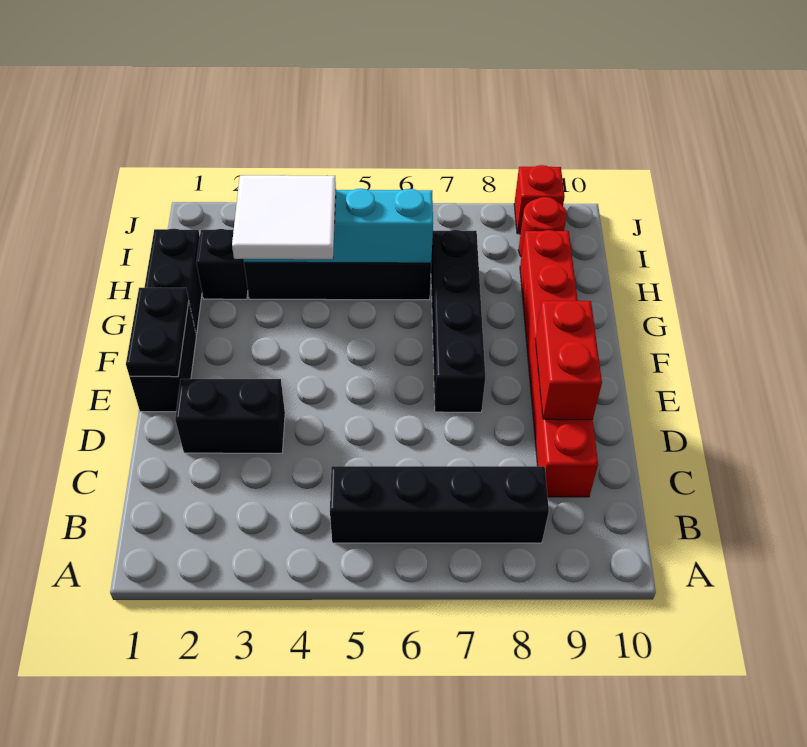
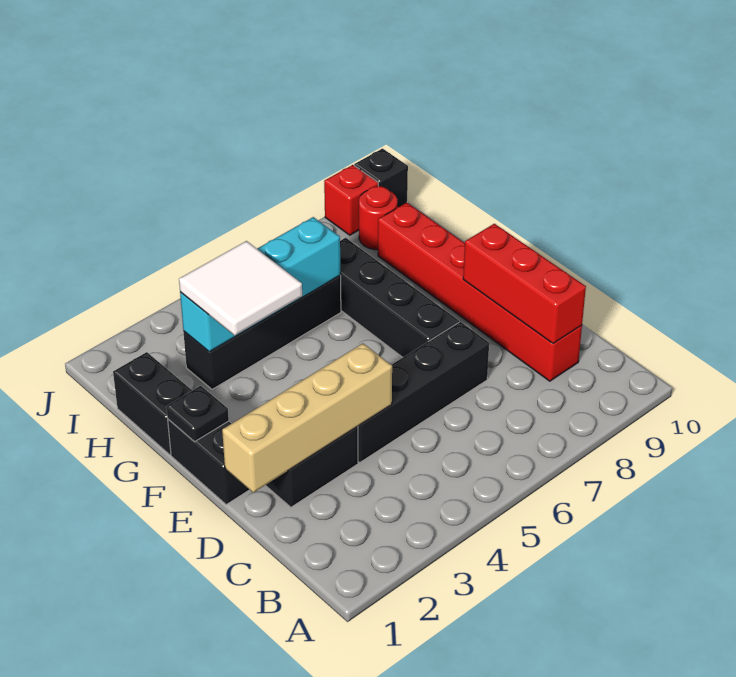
black 1x4 brick [330,466,549,543] -> black 1x4 brick moved to [358,322,489,462]
none -> tan 1x4 brick [222,344,392,492]
red 1x2 brick [535,301,602,420] -> red 1x3 brick [463,224,586,344]
black 1x2 plate [126,287,189,377] -> black 1x1 plate [166,386,229,442]
black 1x1 brick [196,229,248,299] -> black 1x1 brick moved to [354,149,408,207]

